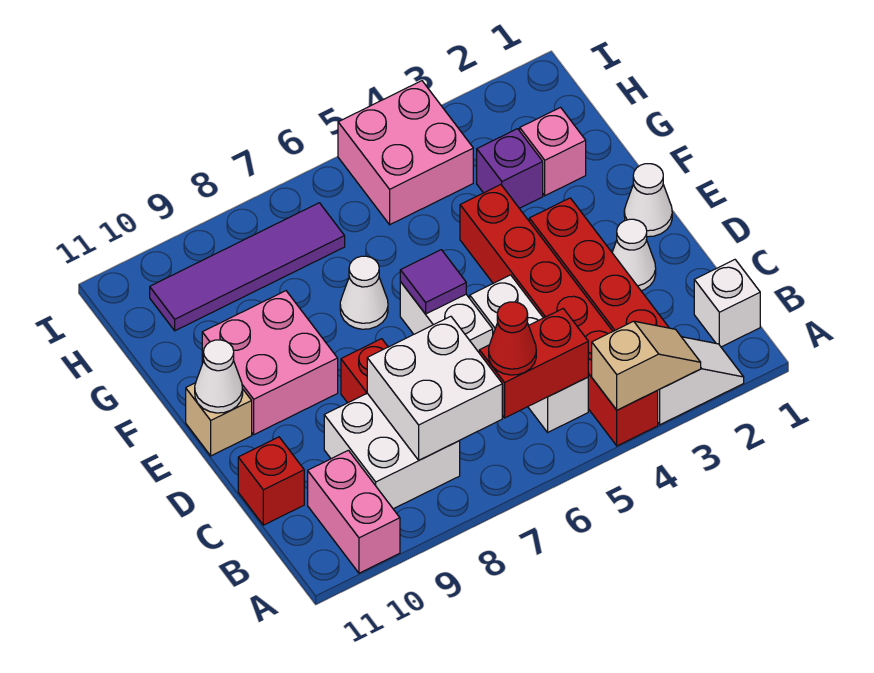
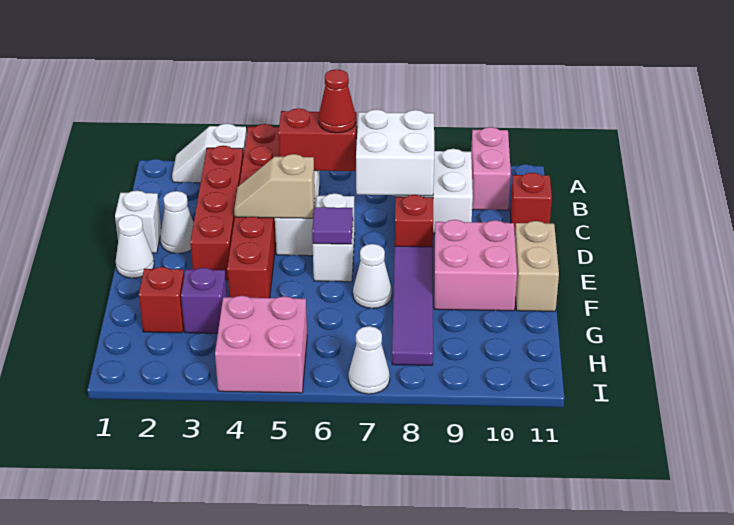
tan 1x2 slope [592,321,701,410] -> tan 1x2 slope moved to [234,154,315,218]
white 1x1 brick [694,260,760,347] -> white 1x1 brick moved to [115,191,161,253]
tan 1x1 brick [186,383,252,456] -> tan 1x2 brick [515,221,559,311]
white 1x1 cone [195,340,243,413] -> white 1x1 cone moved to [349,326,390,394]
pink 1x1 brick [520,108,586,196] -> red 1x1 brick [139,267,184,333]
purple 1x4 tile [150,203,345,331] -> purple 1x4 tile turned to [392,246,433,365]

